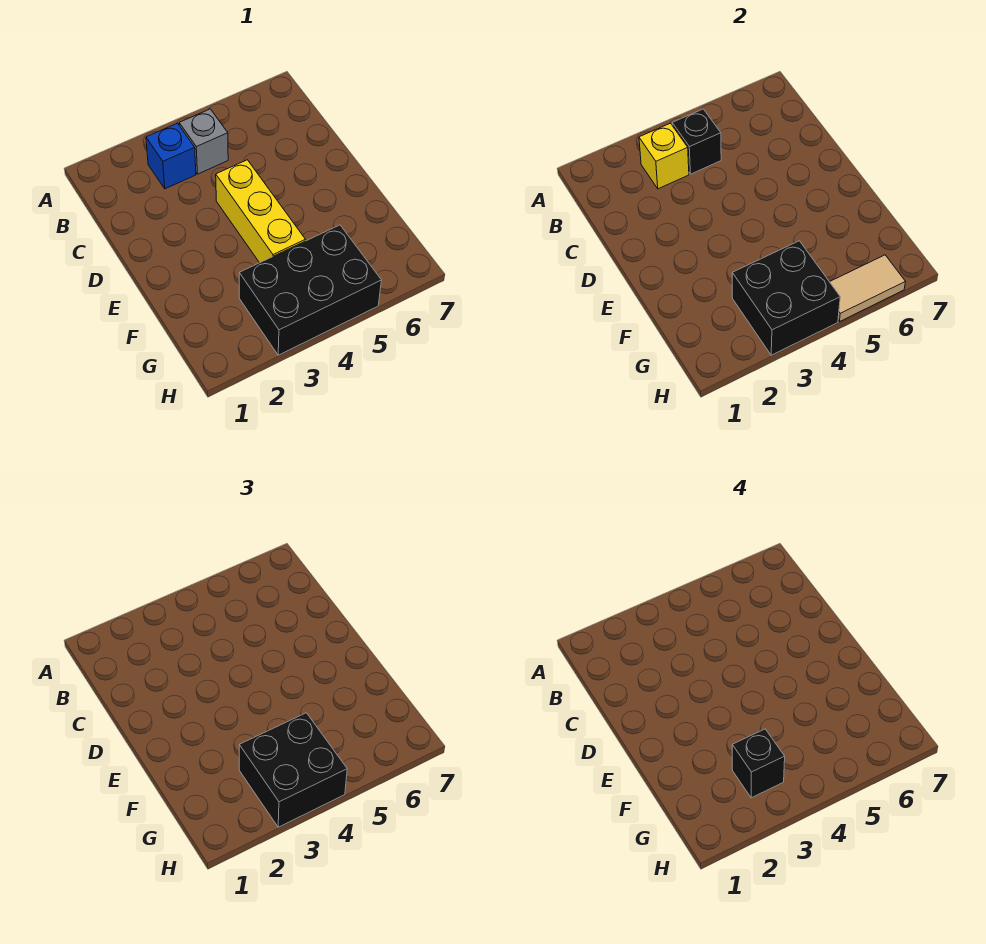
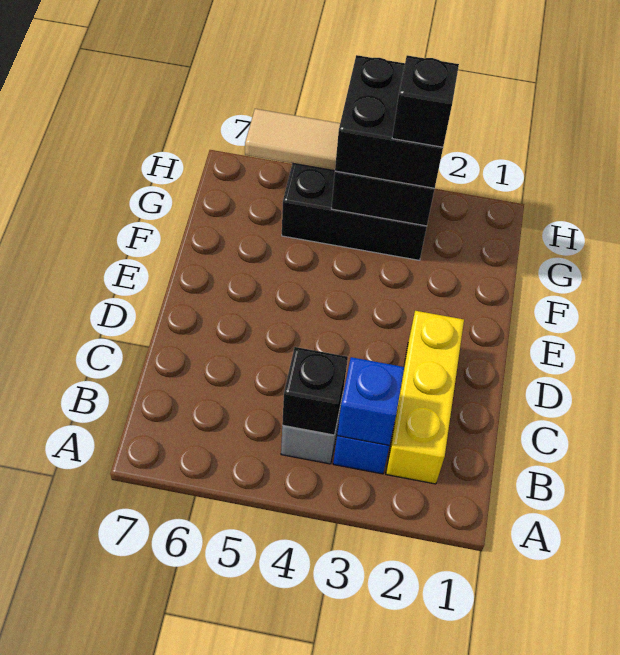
yellow 1x1 brick [639,123,689,189] -> blue 1x1 brick [337,357,404,445]
yellow 1x3 brick [216,160,305,263] -> yellow 1x3 brick moved to [386,311,464,484]

